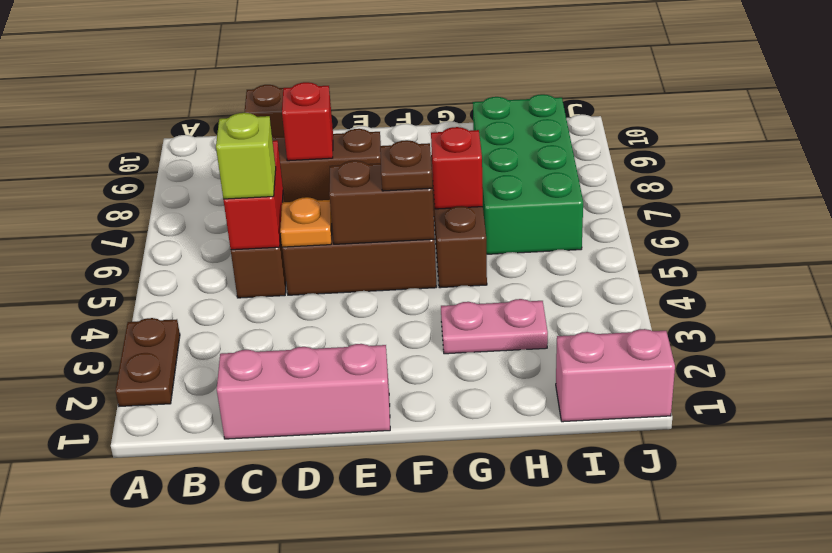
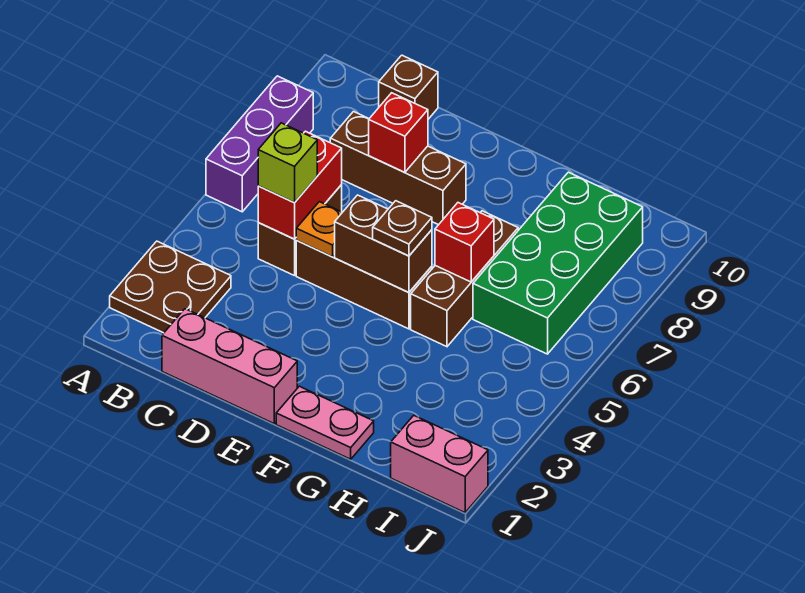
brown 1x2 plate [115,318,180,406] -> brown 2x2 plate [110,241,231,333]
none -> purple 1x3 brick [206,76,313,212]
pink 1x2 plate [441,299,548,354] -> pink 1x2 plate moved to [276,386,374,459]

